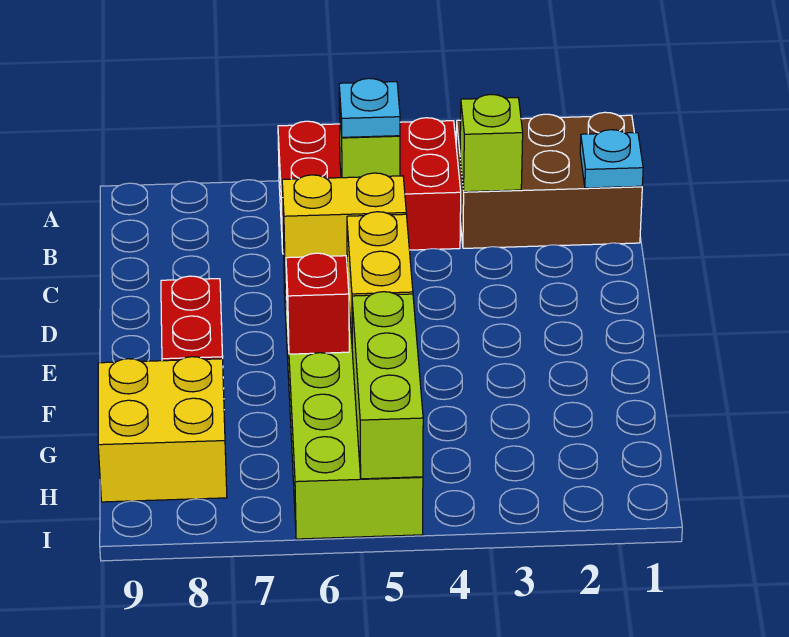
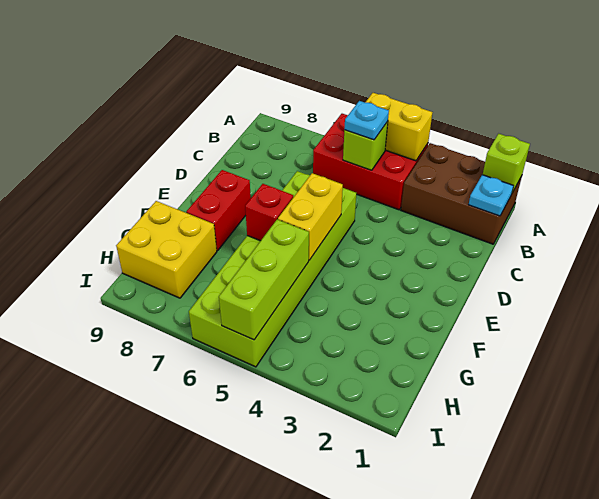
lime 1x1 brick [460,94,523,192] -> lime 1x1 brick moved to [483,134,530,193]
yellow 1x2 brick [282,173,406,274] -> yellow 1x2 brick moved to [365,93,433,161]

